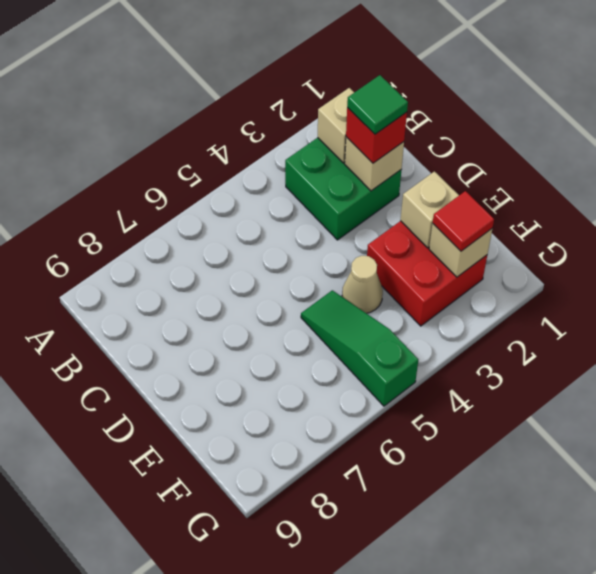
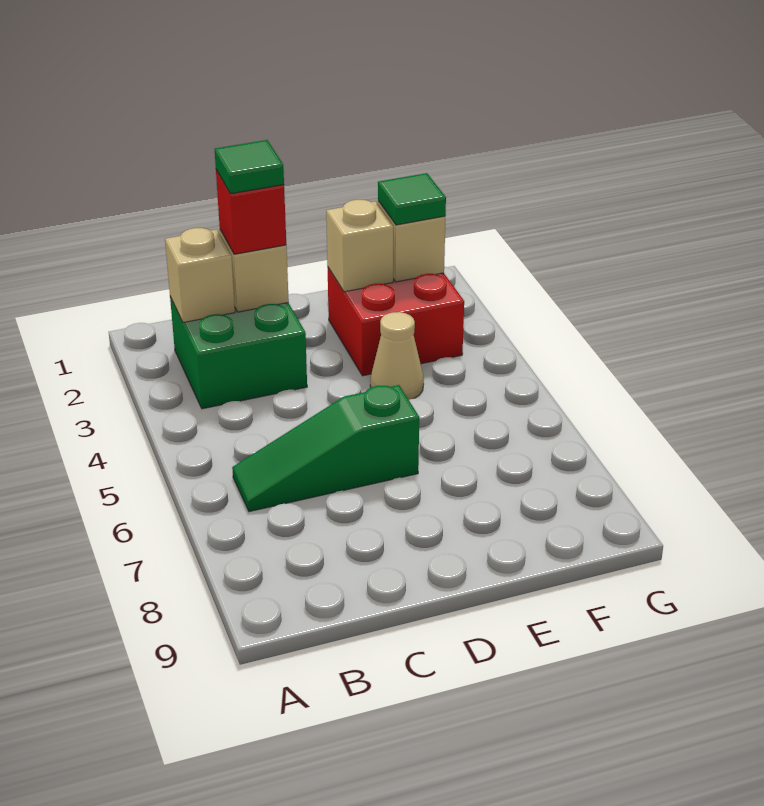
green 1x3 slope [301,290,418,406] -> green 1x3 slope moved to [232,385,419,512]
red 1x1 tile [433,191,494,251] -> green 1x1 tile [378,173,446,225]

